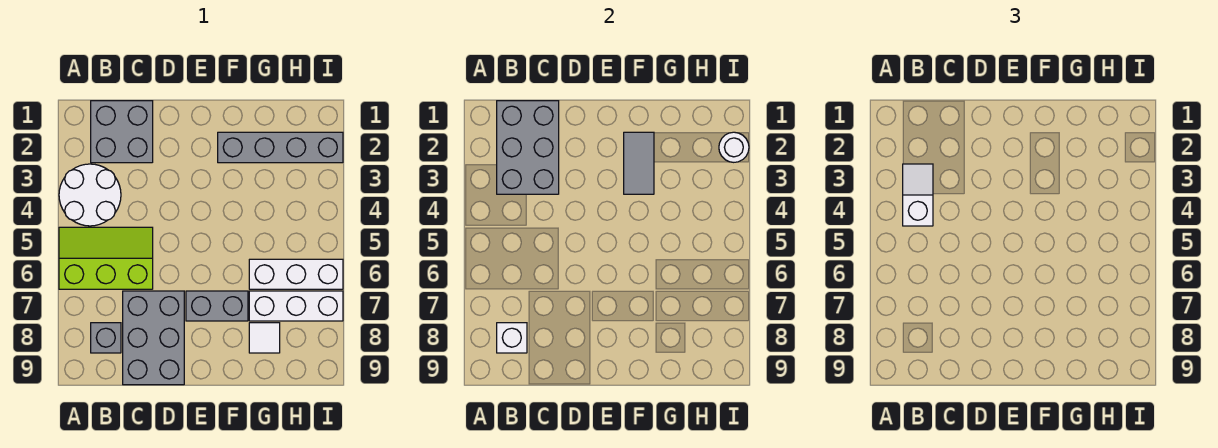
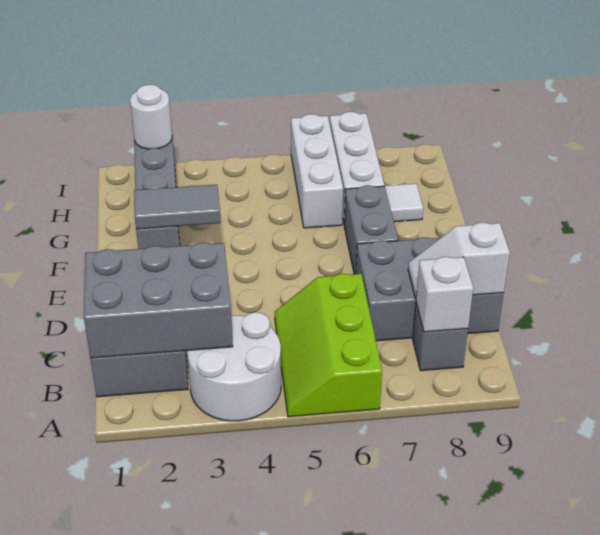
white 1x2 slope [903,164,933,226] -> white 1x2 slope moved to [408,222,510,299]

